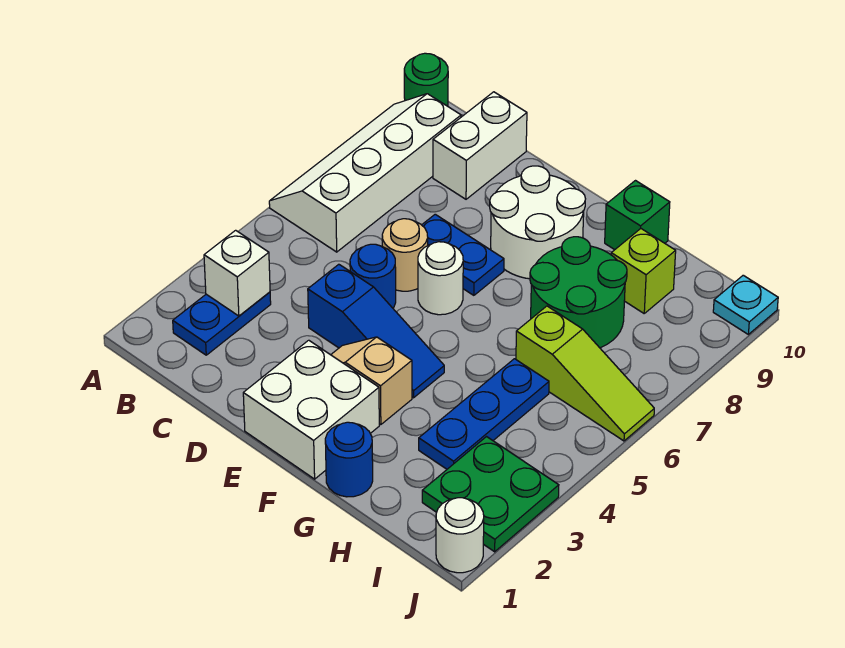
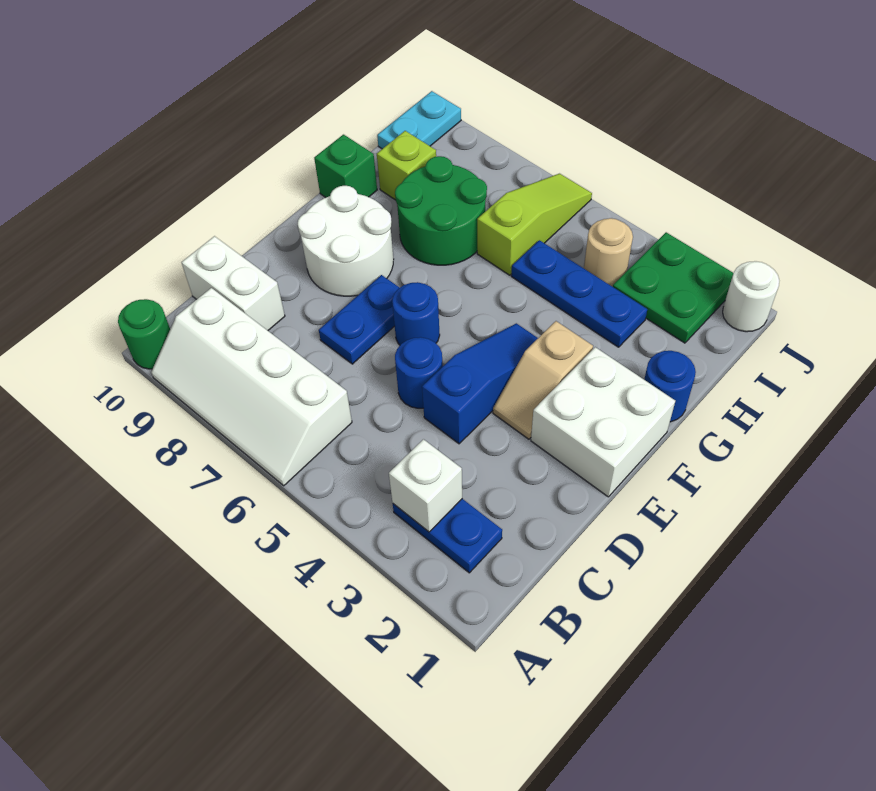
tan 1x1 round brick [382,219,428,291] -> tan 1x1 round brick moved to [584,218,633,287]
white 1x1 round brick [418,242,463,315] -> blue 1x1 round brick [392,282,440,345]
cyan 1x1 plate [713,275,778,334] -> cyan 1x2 plate [377,91,461,149]

